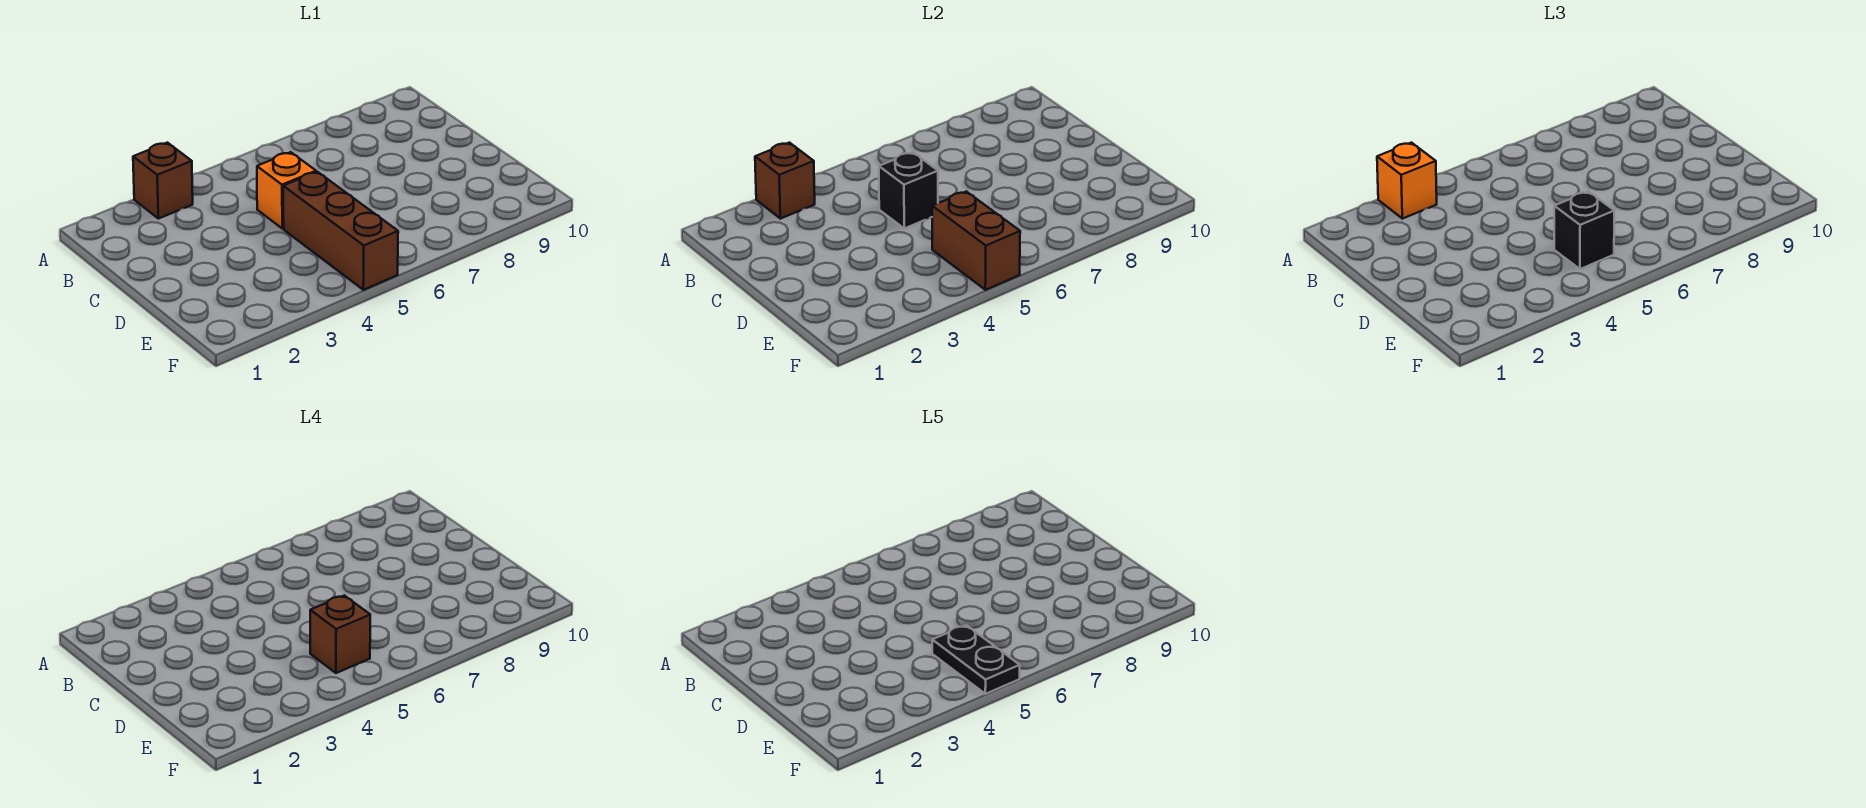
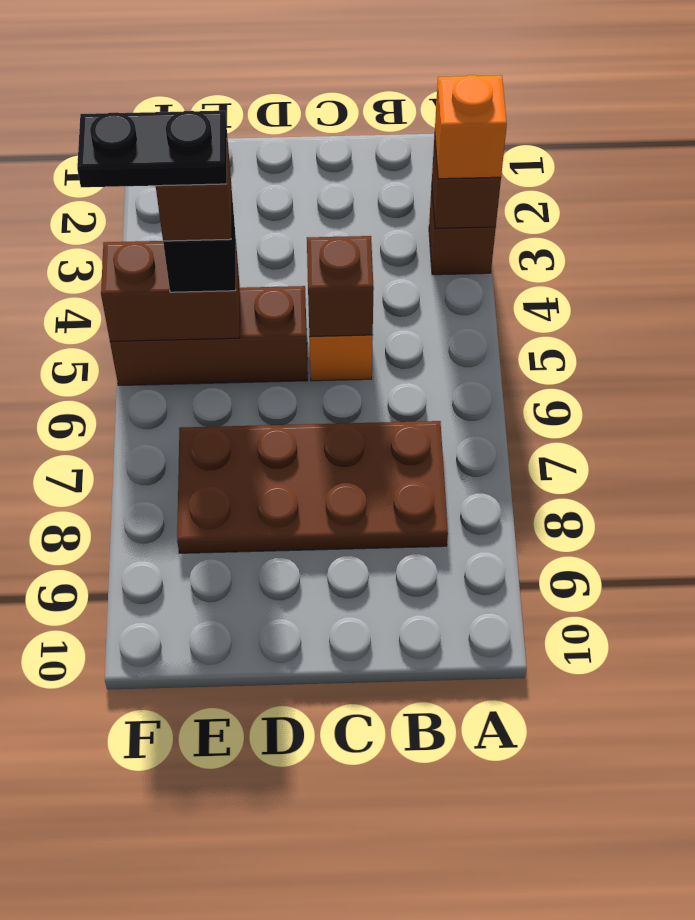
none -> brown 2x4 plate [177,421,448,553]
black 1x1 brick [879,152,938,228] -> brown 1x1 brick [307,236,374,337]

